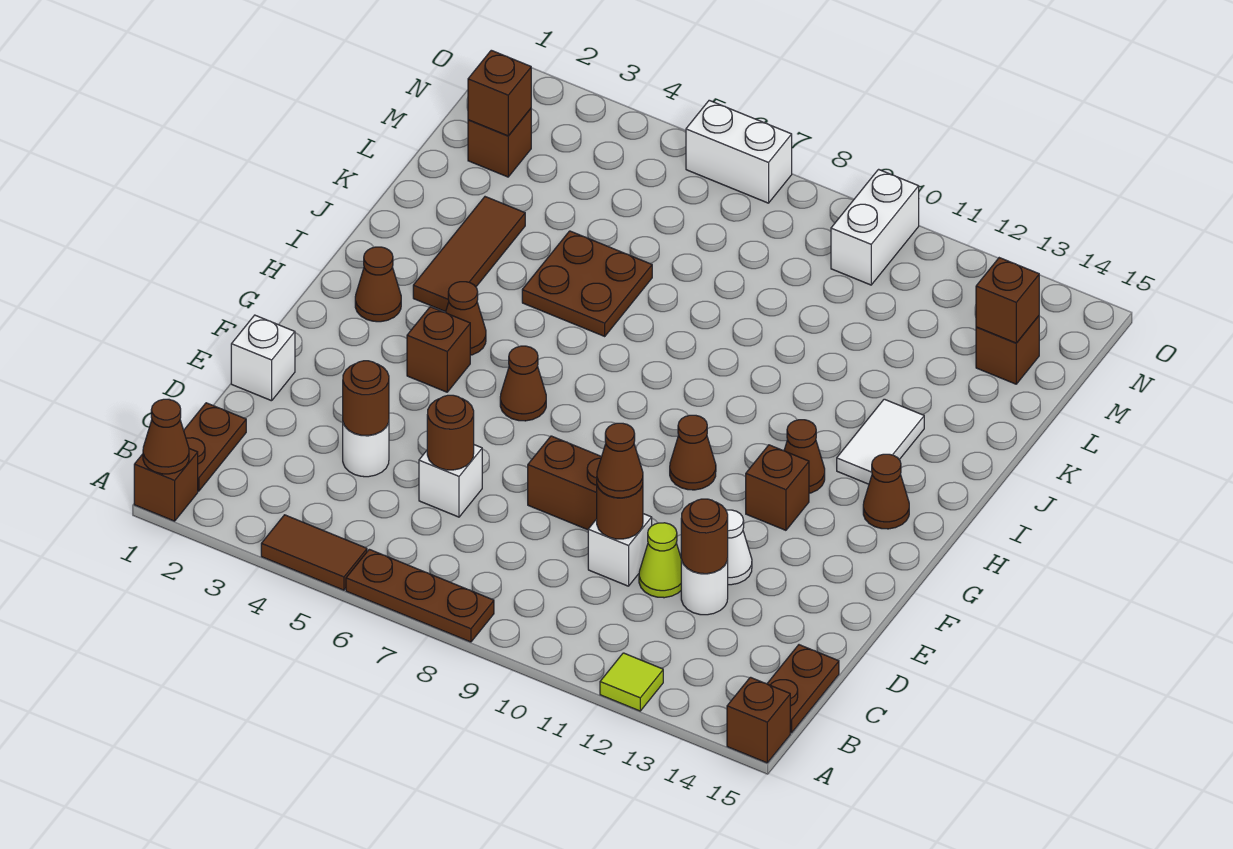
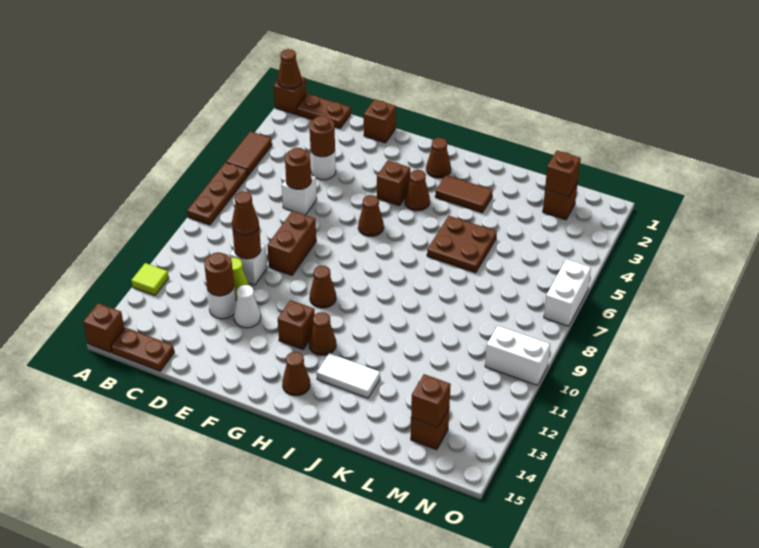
white 1x1 brick [231,315,295,401] -> brown 1x1 brick [364,99,396,143]
brown 1x3 tile [413,197,525,312] -> brown 1x2 tile [435,175,493,213]

